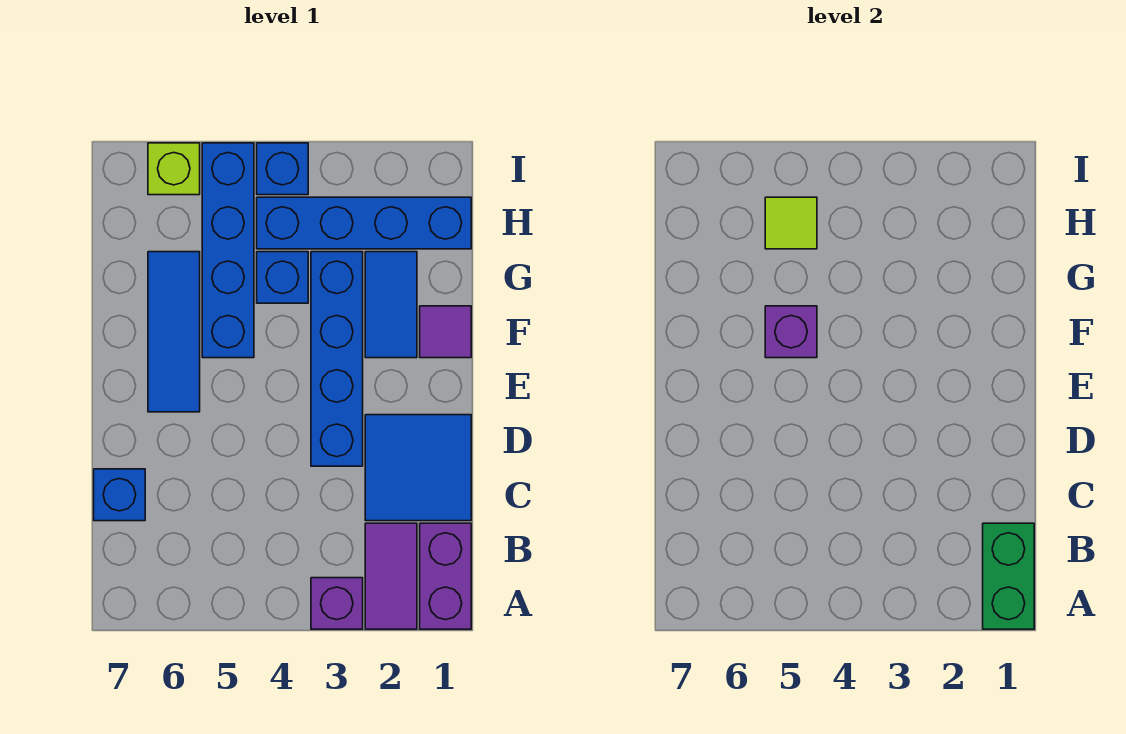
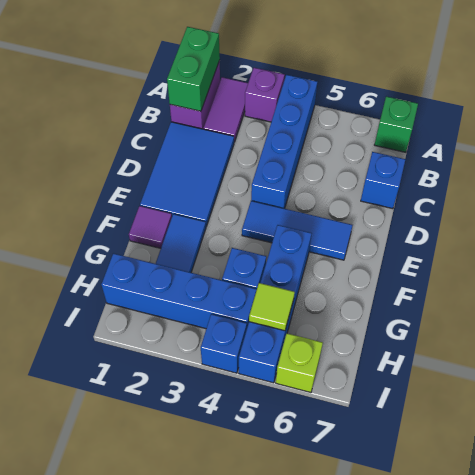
none -> green 1x1 brick [375,96,418,152]
blue 2x2 tile [365,415,471,521] -> blue 2x3 tile [140,122,234,226]
blue 1x4 brick [311,252,363,466] -> blue 1x4 brick moved to [251,75,317,209]
blue 1x3 tile [148,252,200,412] -> blue 1x3 tile turned to [242,201,353,260]
purple 1x1 brick [765,306,817,358] -> none

